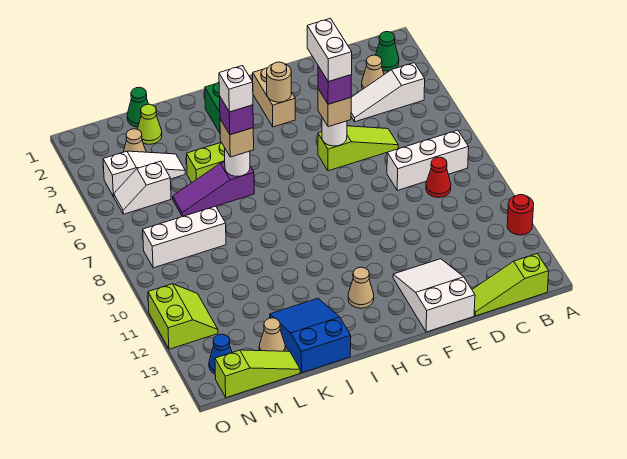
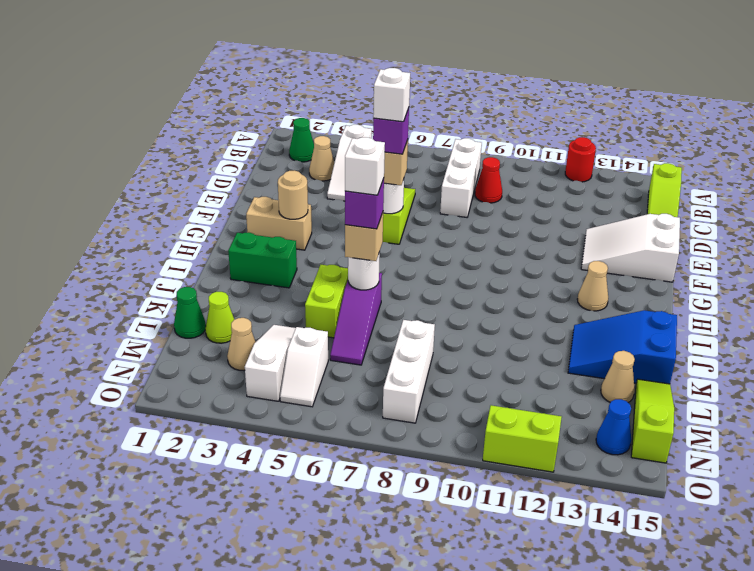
white 1x2 brick [307,18,352,82] -> white 1x1 brick [373,68,410,122]

